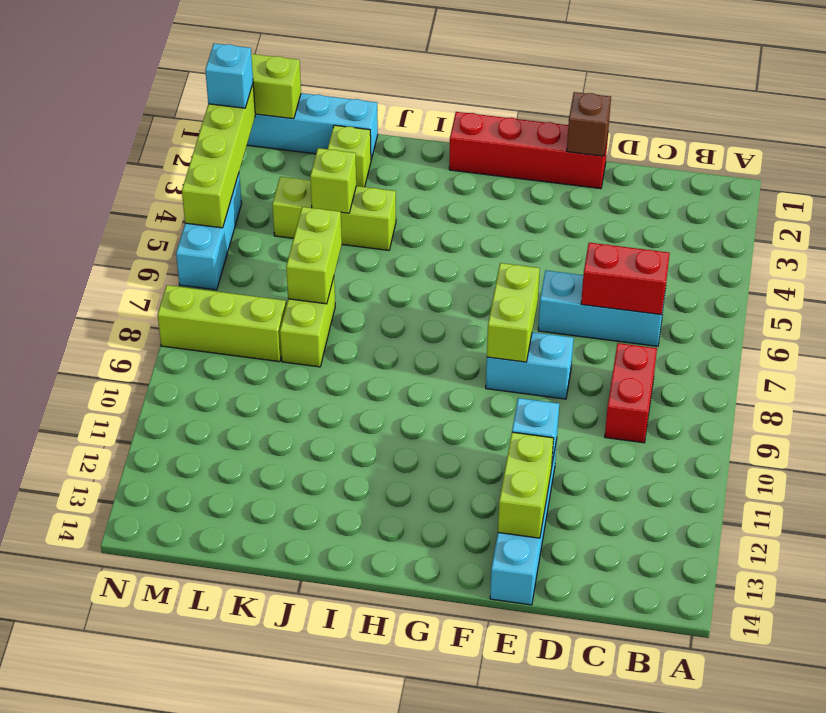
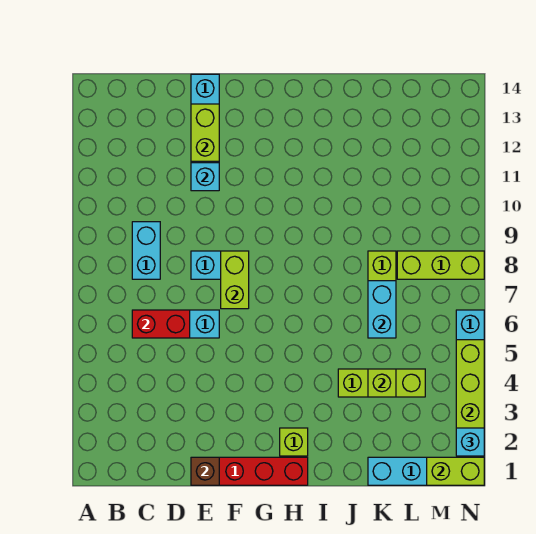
red 1x2 brick [605,343,657,443] -> cyan 1x2 brick [132,222,160,279]
lime 1x1 brick [328,125,371,187] -> lime 1x1 brick moved to [280,428,308,456]
lime 1x2 brick [286,207,342,304] -> cyan 1x2 brick [368,281,396,338]

